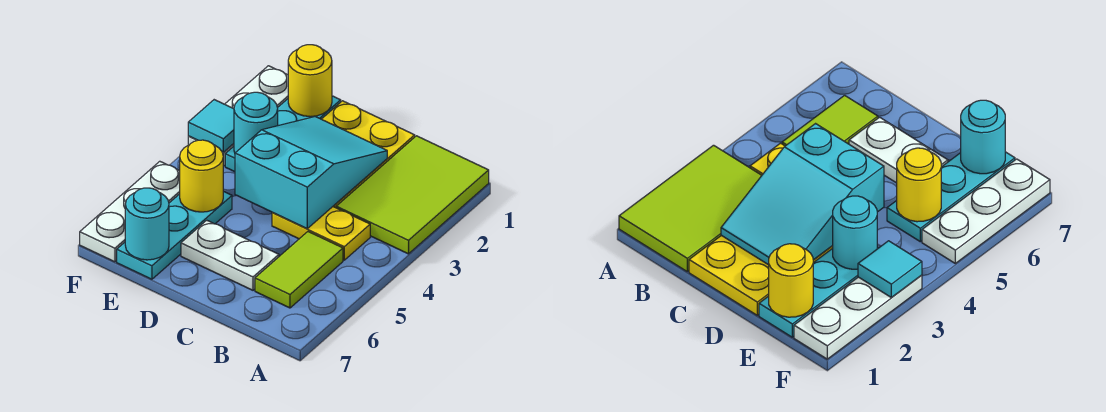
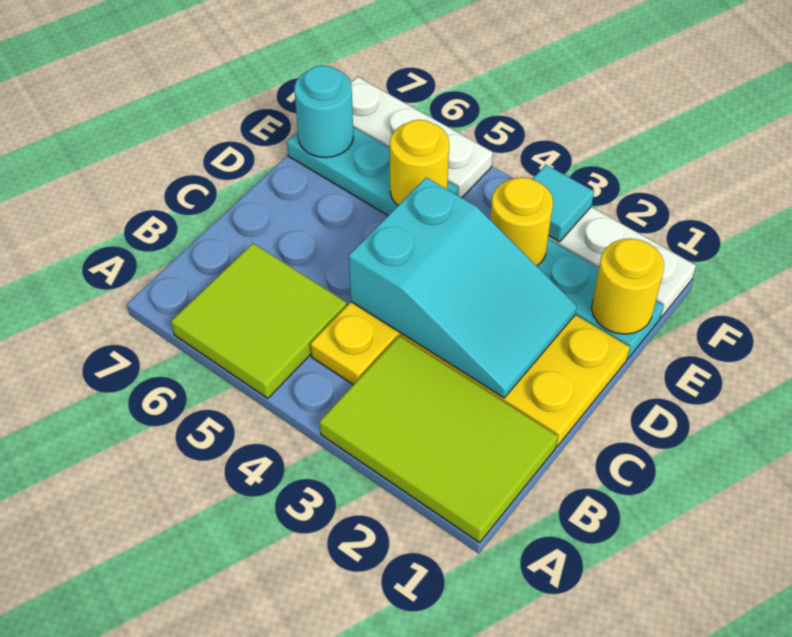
lime 1x2 tile [255,232,343,308] -> lime 2x2 tile [171,243,347,398]
white 1x2 plate [181,220,279,290] -> none
cyan 1x1 round brick [234,92,278,153] -> yellow 1x1 round brick [490,177,553,266]

